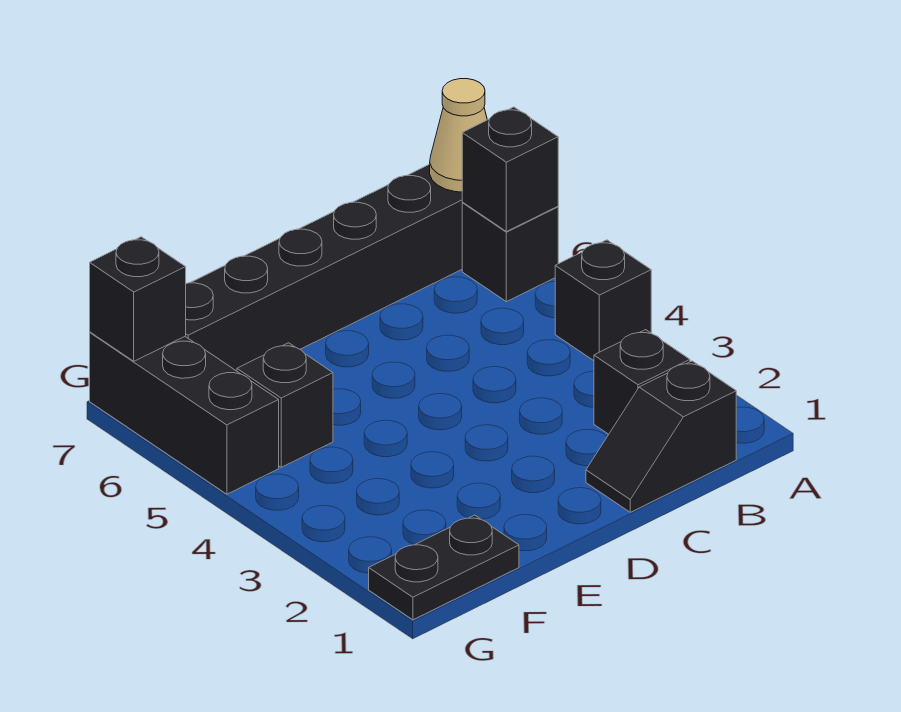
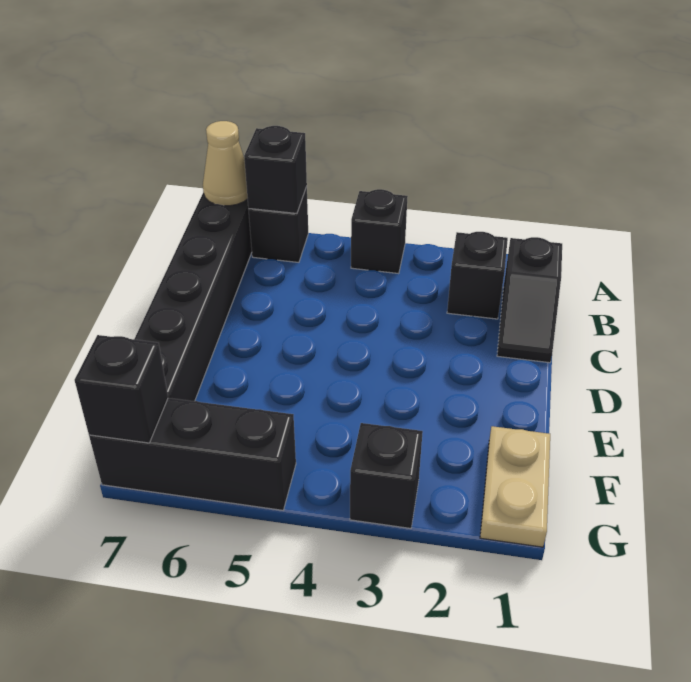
black 1x2 plate [369,515,519,620] -> tan 1x2 plate [480,426,550,547]
black 1x1 brick [237,343,333,467] -> black 1x1 brick moved to [350,423,423,528]

